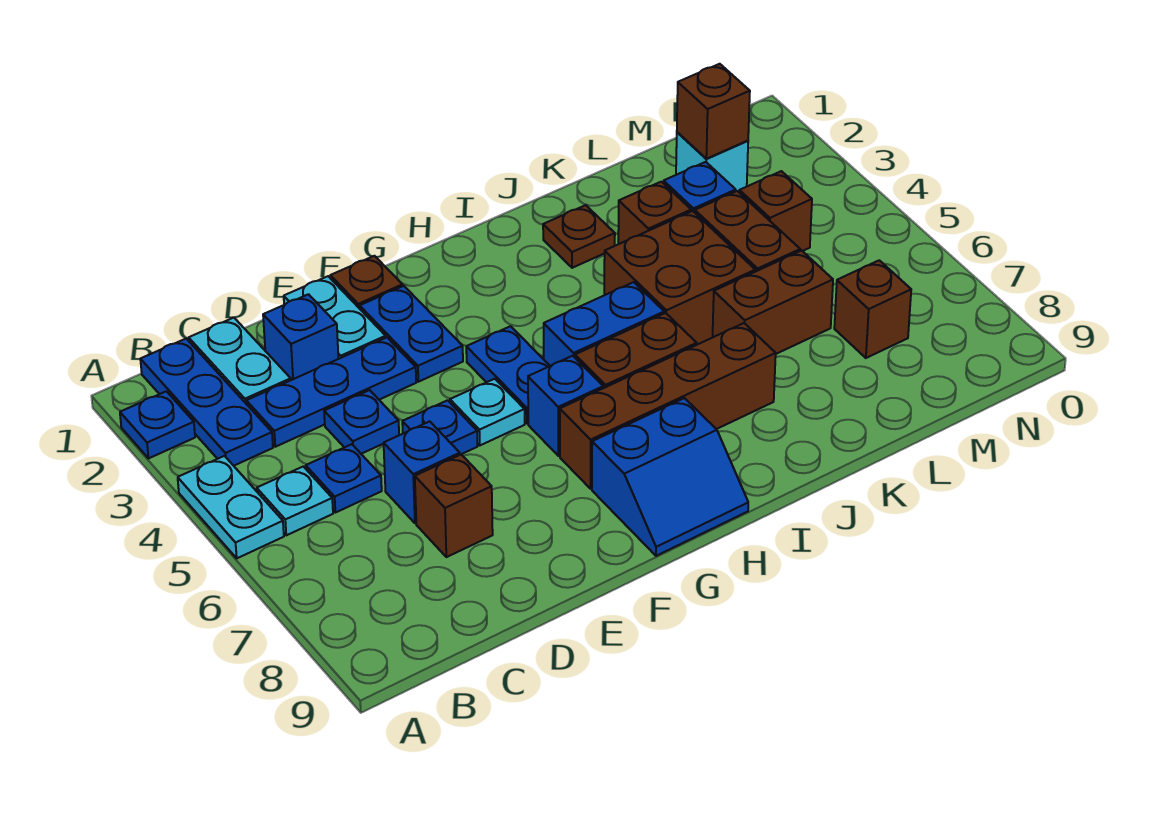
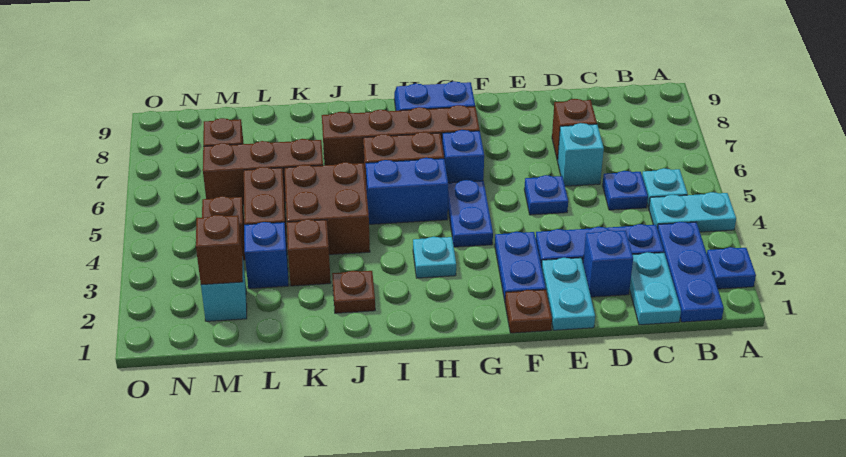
cyan 1x2 plate [178,456,284,558] -> cyan 1x2 plate turned to [649,192,736,232]
blue 1x1 plate [324,390,399,454] -> none
blue 1x1 brick [384,421,460,523] -> cyan 1x1 brick [558,123,604,186]
cyan 1x1 plate [450,379,525,445] -> cyan 1x1 plate moved to [413,237,456,278]
brown 1x2 brick [713,251,833,354] -> brown 1x3 brick [203,139,323,205]

